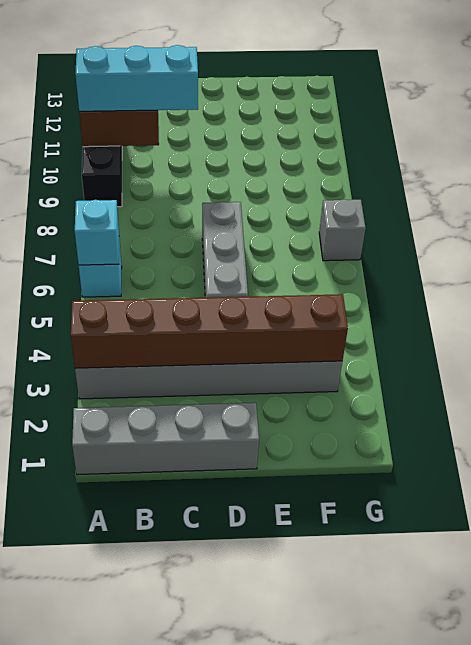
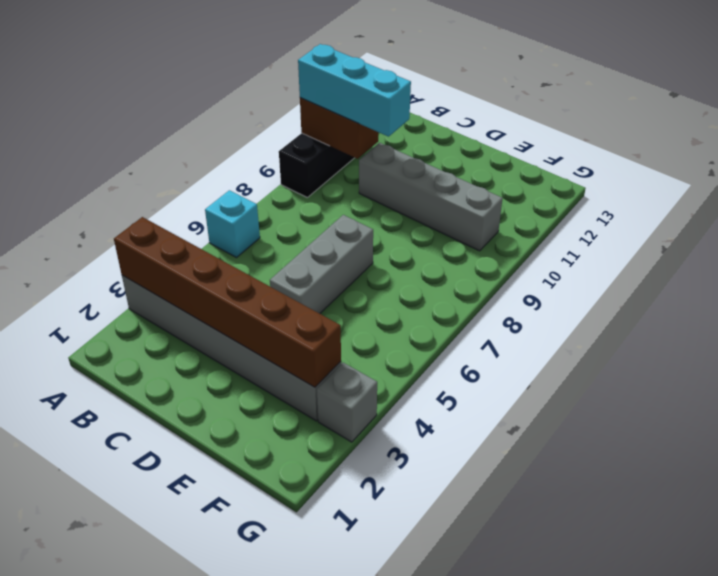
grey 1x4 brick [72,403,259,475] -> grey 1x4 brick moved to [359,143,503,251]
cyan 1x1 brick [75,200,119,265] -> none
grey 1x1 brick [319,199,366,261] -> grey 1x1 brick moved to [317,363,377,442]

